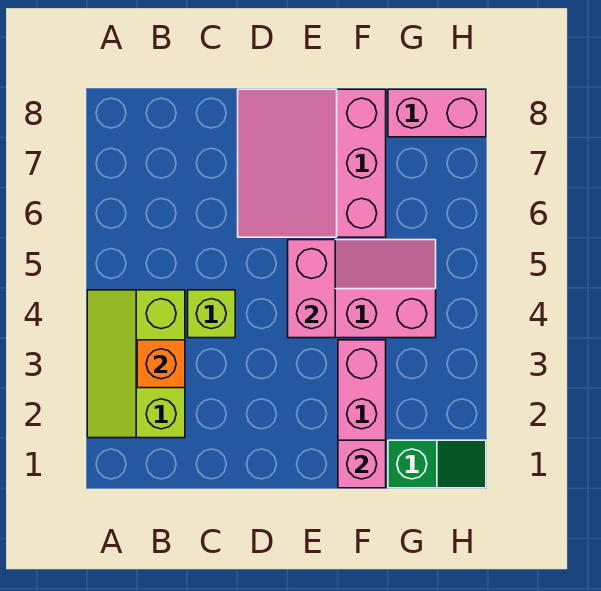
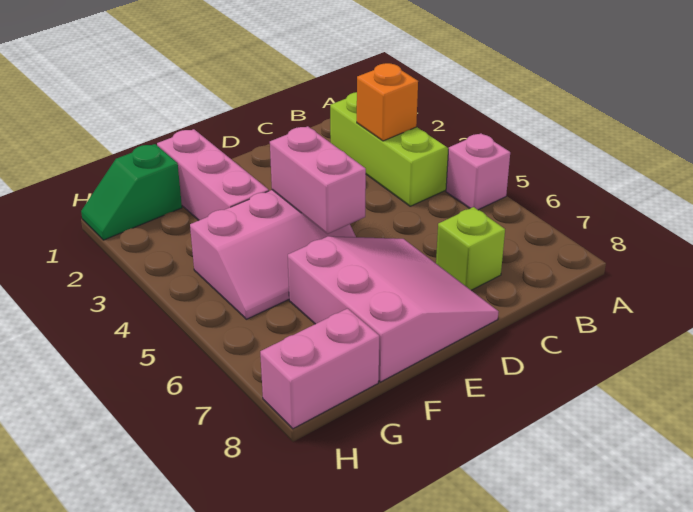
lime 1x1 brick [188,290,235,338] -> lime 1x1 brick moved to [436,207,505,290]
pink 1x1 brick [338,440,386,488] -> pink 1x1 brick moved to [446,133,510,210]

